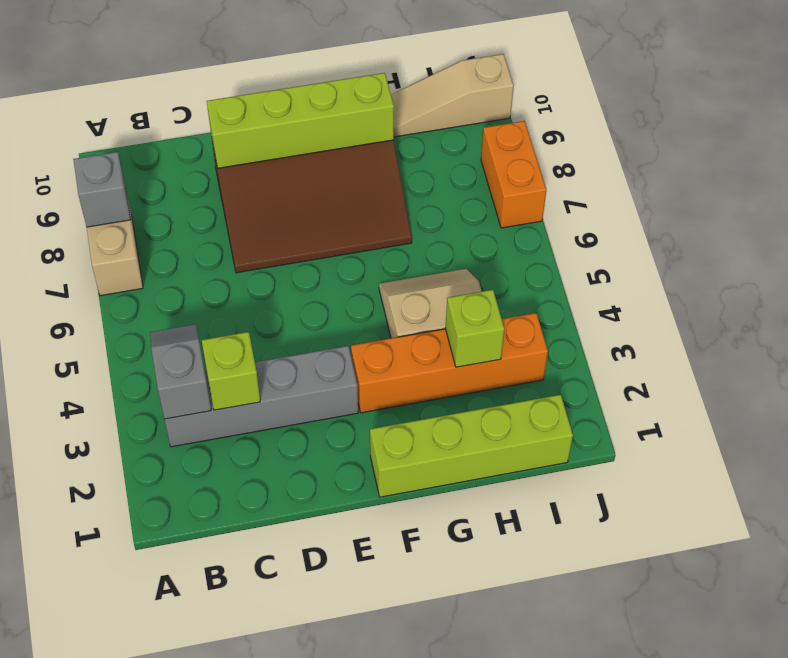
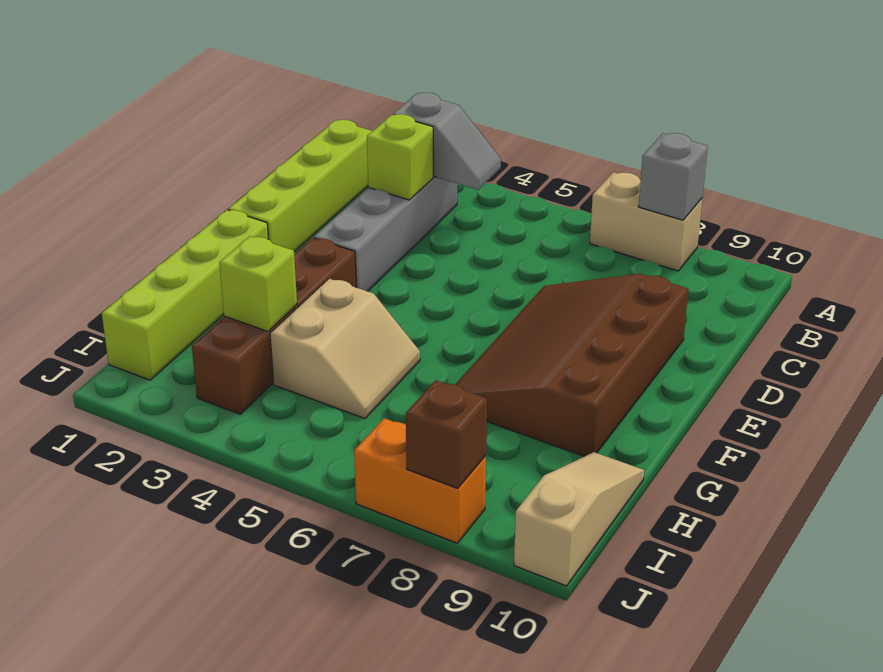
lime 1x4 brick [207,73,394,168] -> lime 1x4 brick moved to [228,120,372,252]
orange 1x4 brick [351,313,548,413] -> brown 1x4 brick [192,238,356,414]
none -> brown 1x1 brick [406,380,487,488]

